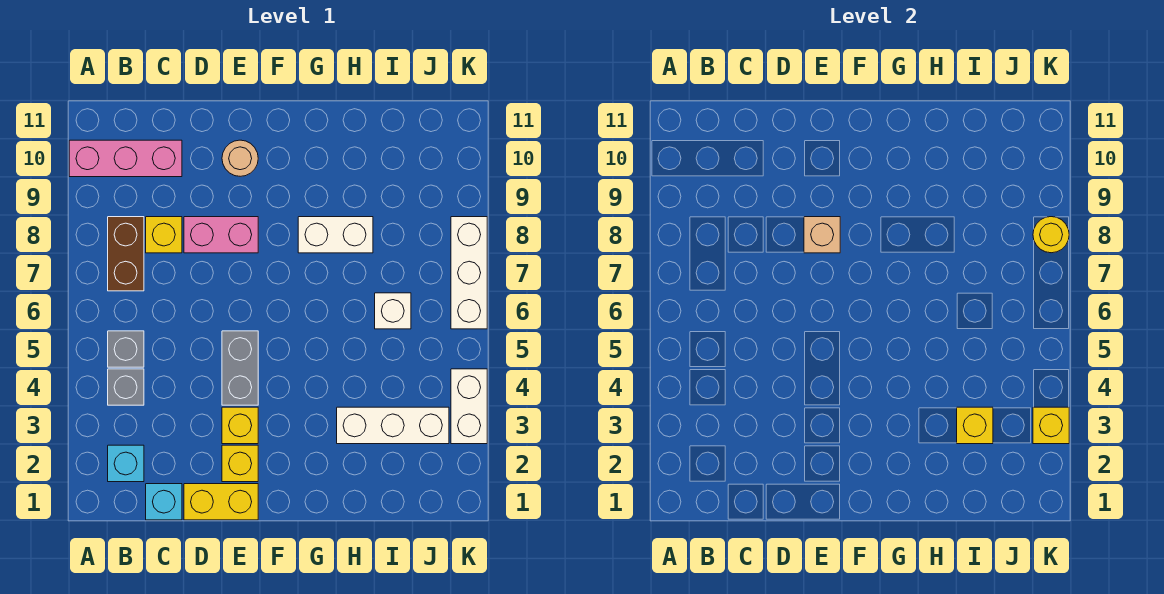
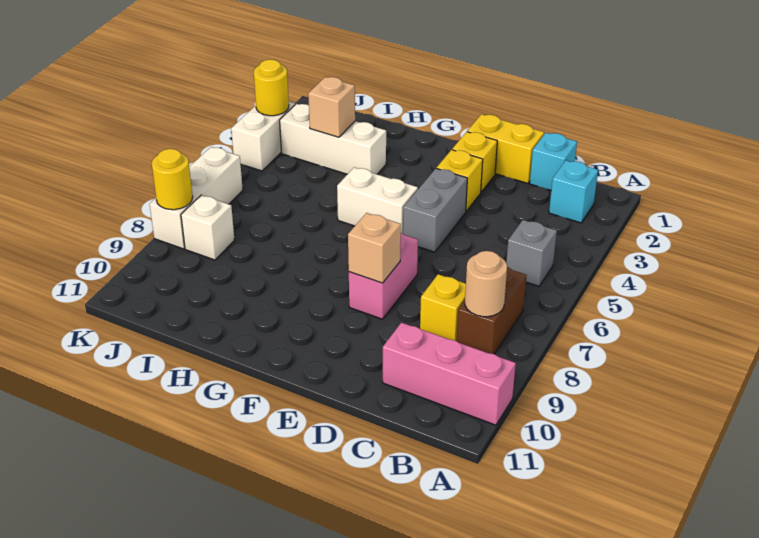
grey 1x1 brick [108,369,144,405] -> none
pink 1x2 brick [184,217,258,253] -> pink 1x2 brick turned to [349,233,418,319]
tan 1x1 round brick [222,140,258,176] -> tan 1x1 round brick moved to [465,251,507,317]
white 1x2 brick [298,217,373,253] -> white 1x2 brick moved to [337,167,418,234]
yellow 1x1 brick [957,407,993,444] -> tan 1x1 brick [308,77,355,137]
white 1x1 brick [375,293,411,329] -> white 1x1 brick moved to [181,195,234,260]
yellow 1x1 brick [1033,407,1069,444] -> yellow 1x1 round brick [254,60,289,116]

